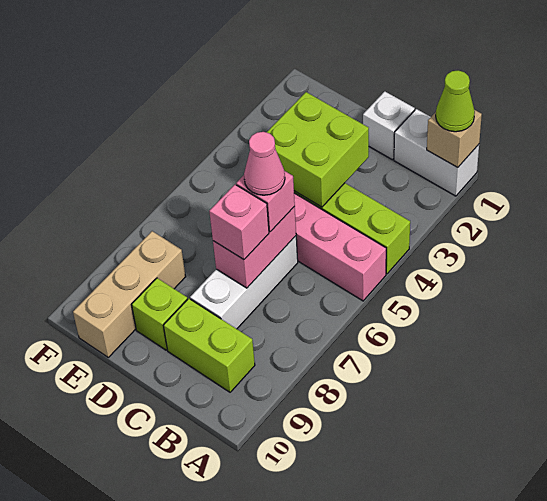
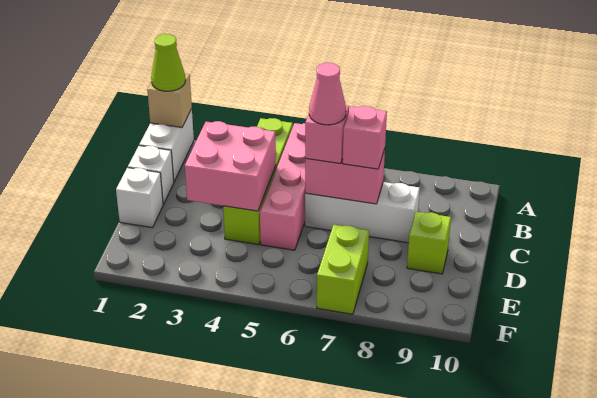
lime 1x2 brick [163,298,255,392] -> lime 1x2 brick moved to [317,225,369,314]
lime 2x2 brick [267,92,369,207] -> pink 2x2 brick [185,121,276,211]
none -> white 1x1 brick [116,168,163,228]
tan 1x3 brick [73,231,186,357] -> none

